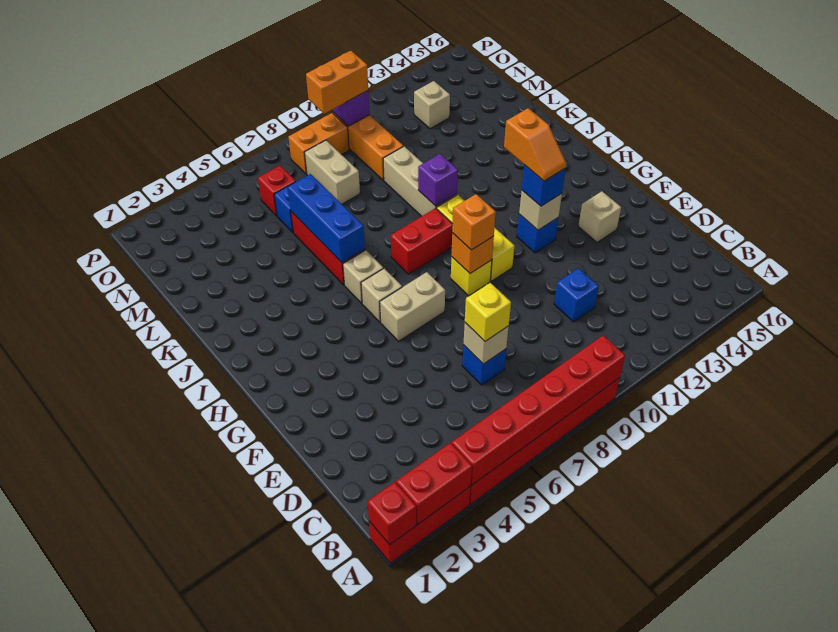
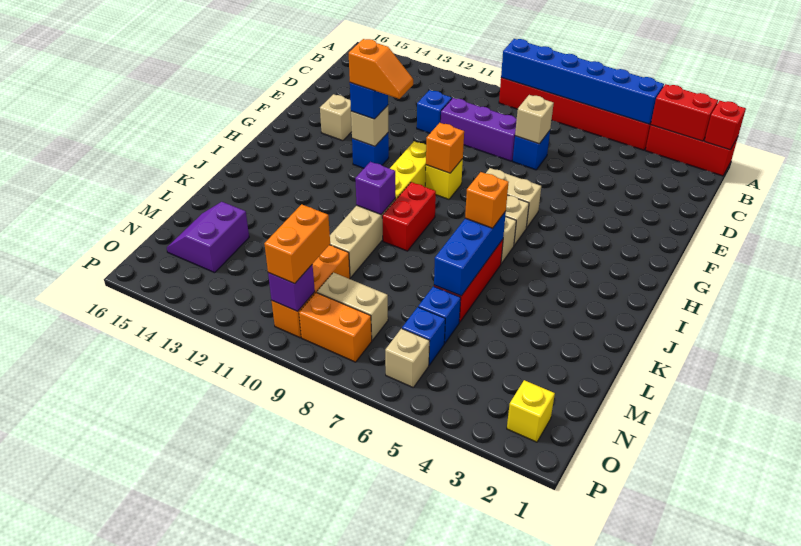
red 1x6 brick [452,336,625,485] -> blue 1x6 brick [501,39,664,124]
yellow 1x1 brick [465,283,511,341] -> yellow 1x1 brick moved to [507,380,555,442]
none -> purple 1x3 brick [441,98,517,161]
orange 1x1 brick [452,194,496,250] -> orange 1x1 brick moved to [465,172,509,228]
orange 1x2 slope [504,108,566,181] -> orange 1x2 slope turned to [349,39,413,99]
red 1x2 brick [391,208,453,274] -> red 1x2 brick turned to [382,182,436,251]
tan 1x2 brick [304,140,360,204] -> tan 1x2 brick turned to [317,273,388,340]
none -> purple 2x2 slope [167,202,249,273]
red 1x1 brick [258,166,296,216] -> blue 1x1 brick [402,307,445,365]
tan 1x1 brick [414,81,450,129] -> tan 1x1 brick moved to [385,329,429,387]
orange 1x2 brick [306,51,368,114] -> orange 1x2 brick turned to [264,204,330,284]

